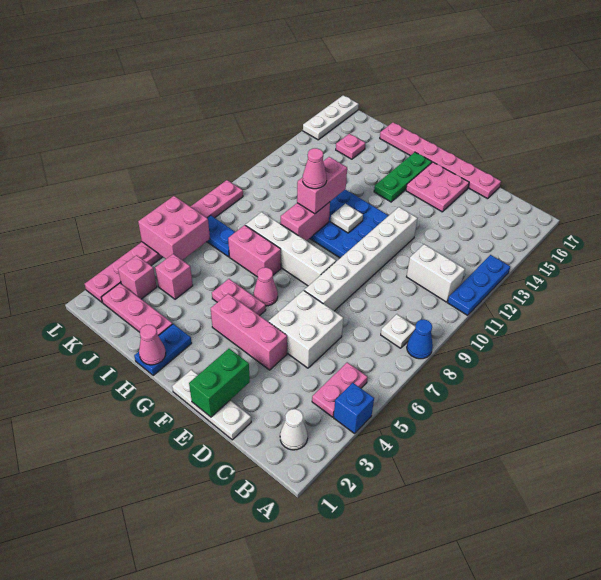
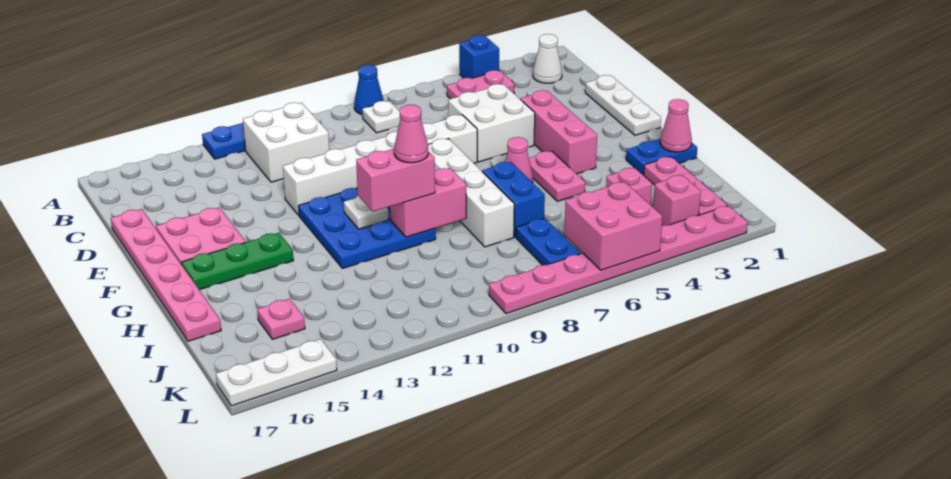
white 1x2 brick [407,244,465,302] -> white 2x2 brick [243,103,329,182]
green 1x2 brick [189,349,250,417] -> none
pink 1x2 brick [228,225,281,277] -> blue 1x2 brick [482,162,545,237]

